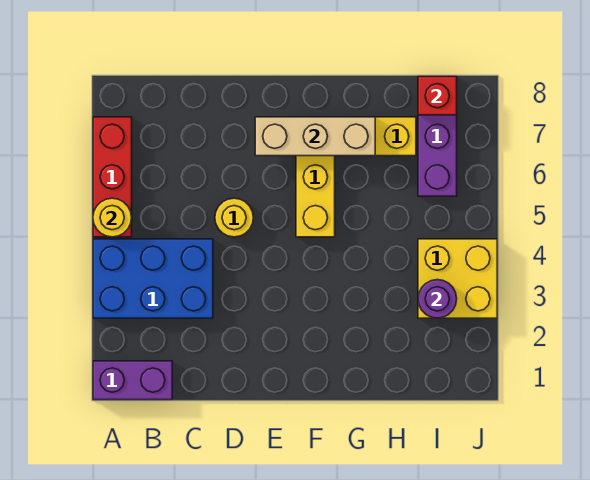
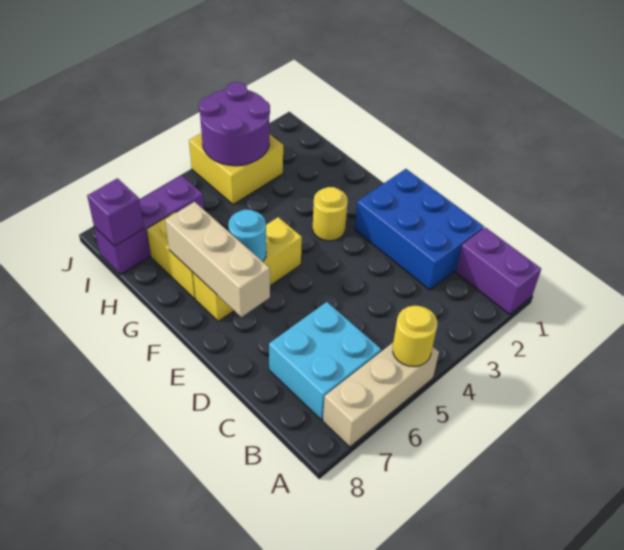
blue 2x3 brick [93,239,213,318] -> blue 2x3 brick moved to [355,169,484,290]
red 1x3 brick [93,117,132,237] -> tan 1x3 brick [323,343,439,447]
none -> cyan 2x2 brick [269,302,381,420]
yellow 1x1 round brick [215,198,253,237] -> yellow 1x1 round brick moved to [313,187,348,241]
none -> cyan 1x1 round brick [228,209,266,261]
purple 1x1 round brick [418,280,457,318] -> purple 2x2 round brick [199,82,270,166]
red 1x1 brick [418,76,457,115] -> purple 1x1 brick [87,178,144,246]

